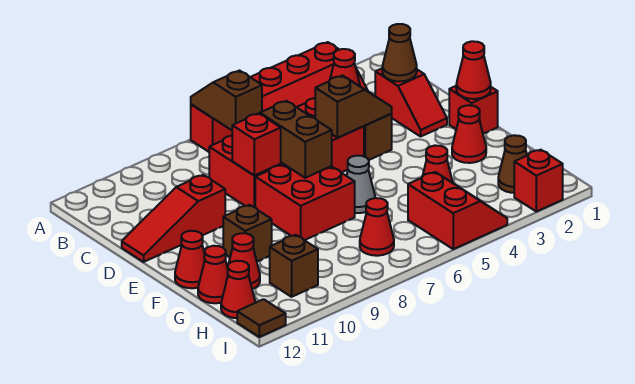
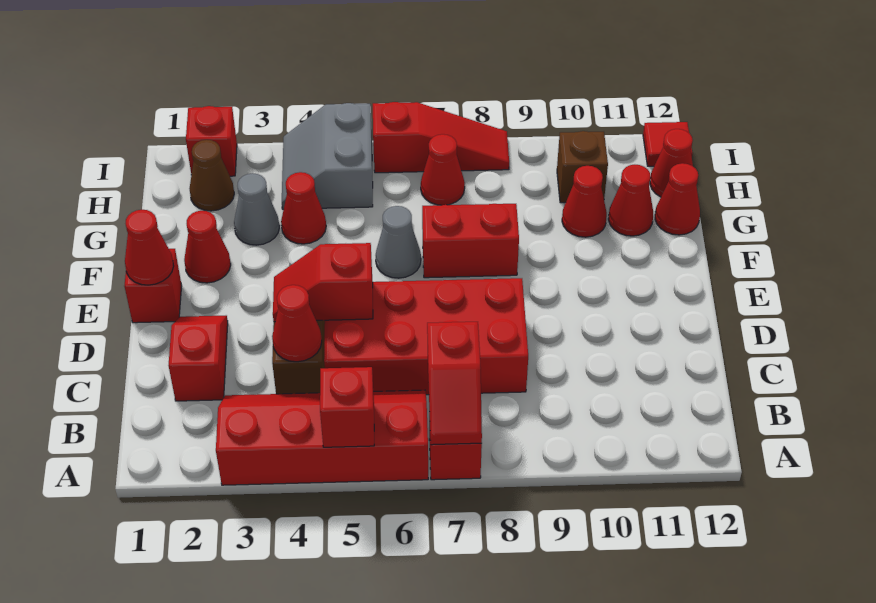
brown 1x2 slope [191,71,262,130] -> red 1x2 slope [427,322,482,445]
brown 1x1 cone [382,24,417,81] -> none
brown 1x2 slope [315,75,392,138] -> red 1x2 slope [273,243,373,322]
brown 1x2 brick [260,101,332,178] -> none
red 1x1 brick [232,113,281,175] -> red 1x1 brick moved to [320,367,374,447]
red 1x3 slope [122,175,225,262] -> red 1x3 slope moved to [373,102,509,173]
red 2x2 brick [255,164,355,240] -> red 1x2 brick [422,204,519,278]
brown 1x1 brick [223,205,272,262] -> none
red 1x1 cone [175,231,205,288] -> red 1x1 cone moved to [562,166,607,237]
none -> grey 1x1 cone [234,173,279,245]
red 2x2 slope [408,172,507,249] -> grey 2x2 slope [282,103,373,209]
brown 1x1 tile [237,299,286,337] -> red 1x1 tile [643,122,692,166]

